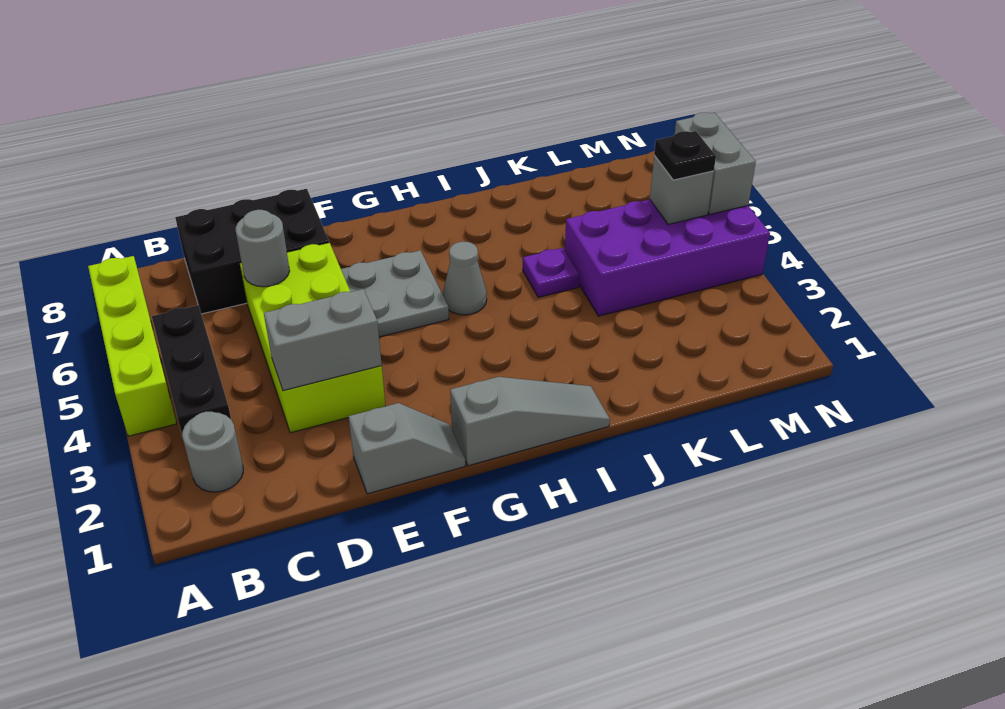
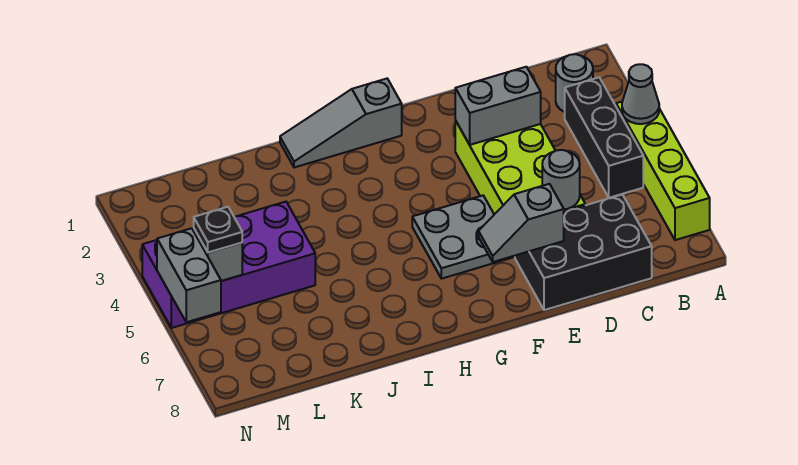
grey 1x2 slope [348,403,465,494] -> grey 1x2 slope moved to [479,184,564,262]
grey 1x1 cone [443,242,487,315] -> grey 1x1 cone moved to [622,64,659,124]
purple 1x1 plate [523,248,579,297] -> none

